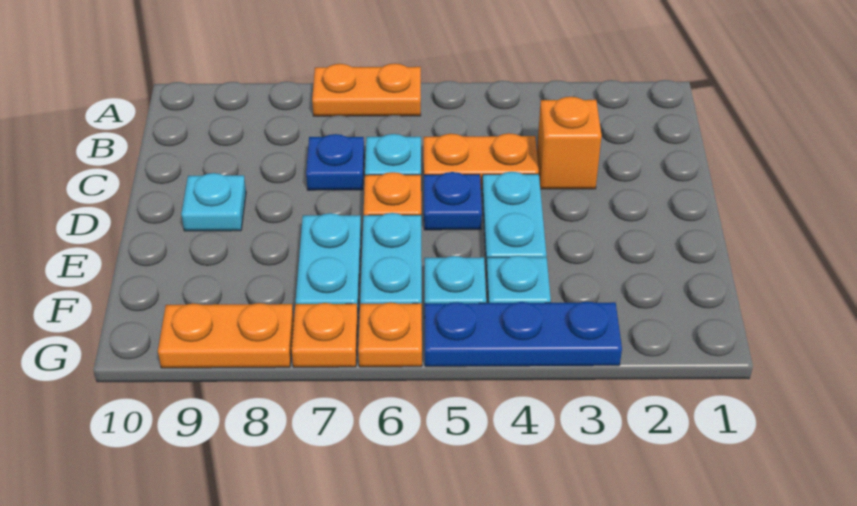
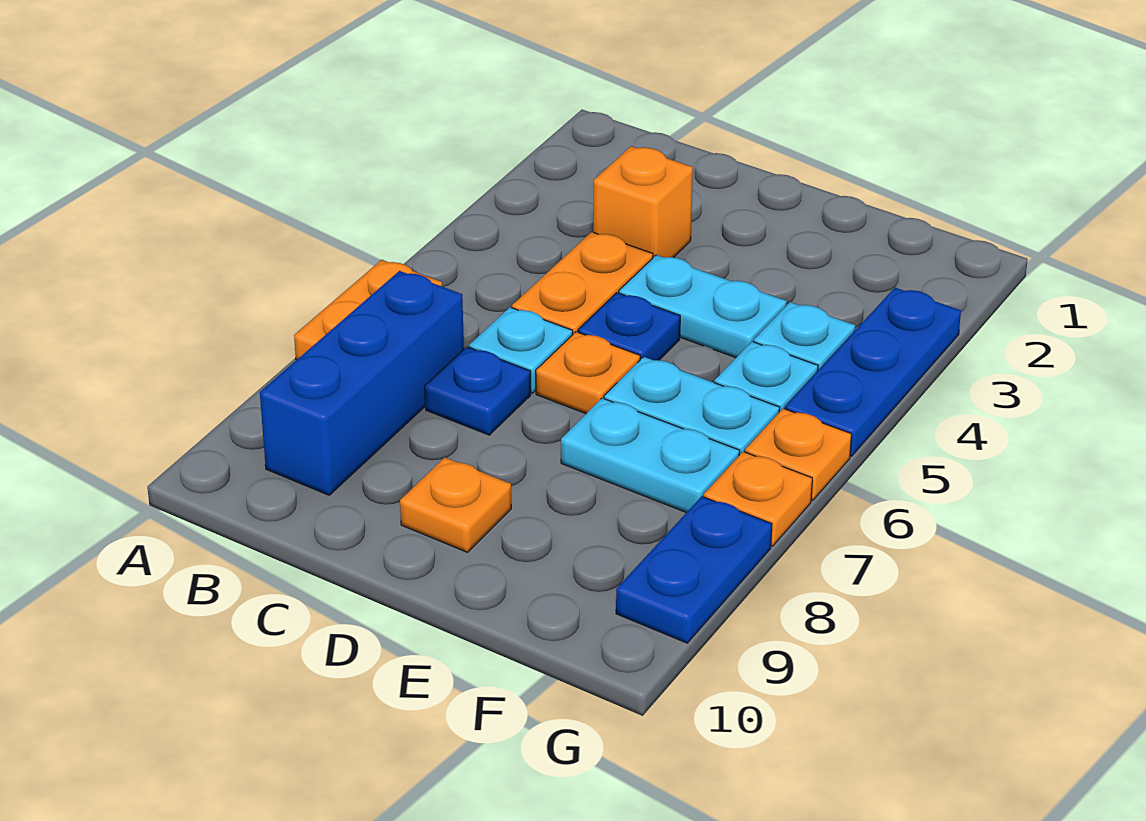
none -> blue 1x3 brick [260,271,464,495]
cyan 1x1 plate [181,173,246,231] -> orange 1x1 plate [400,457,511,552]
orange 1x2 plate [158,303,294,368] -> blue 1x2 plate [616,496,772,643]

